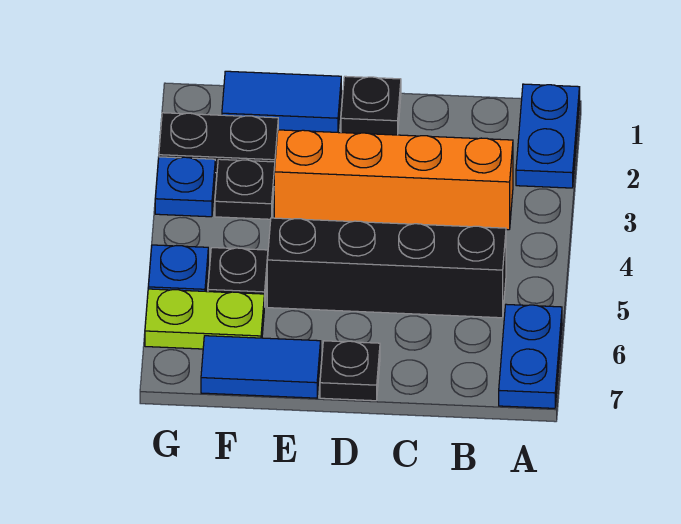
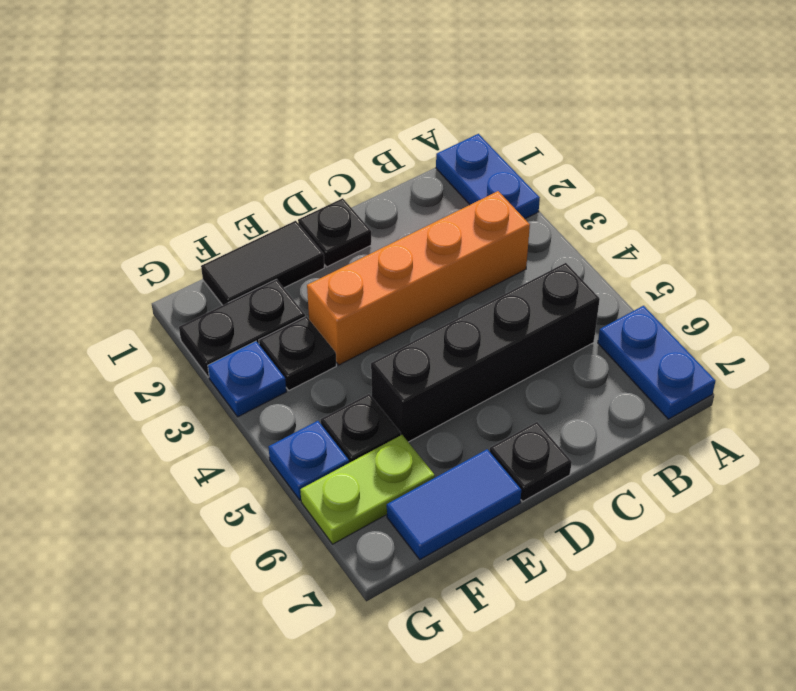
blue 1x2 tile [222,71,341,132] -> black 1x2 tile [201,221,324,305]

